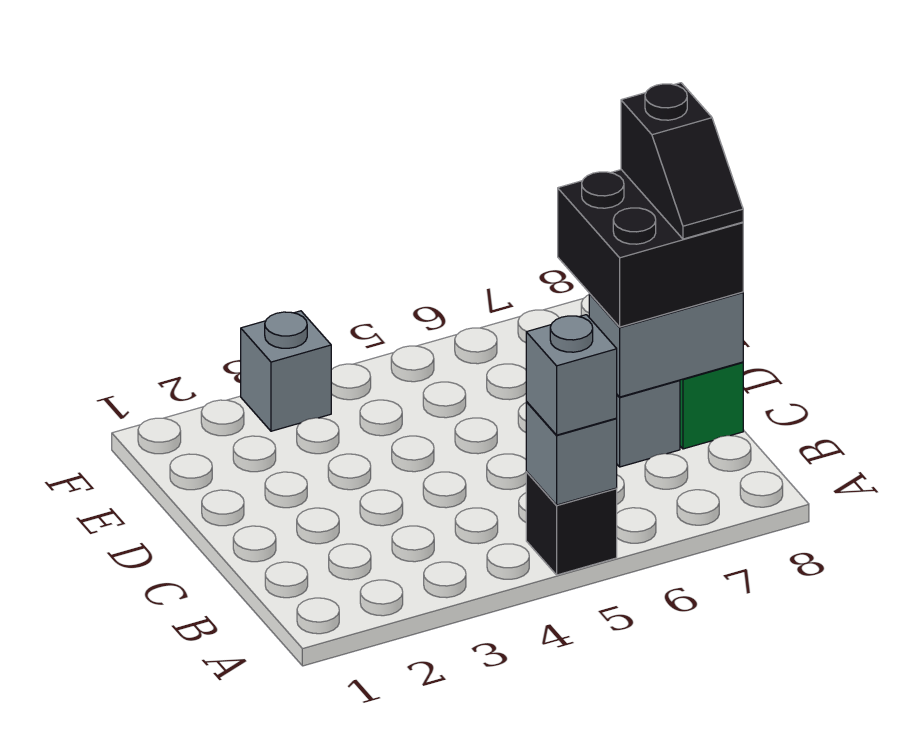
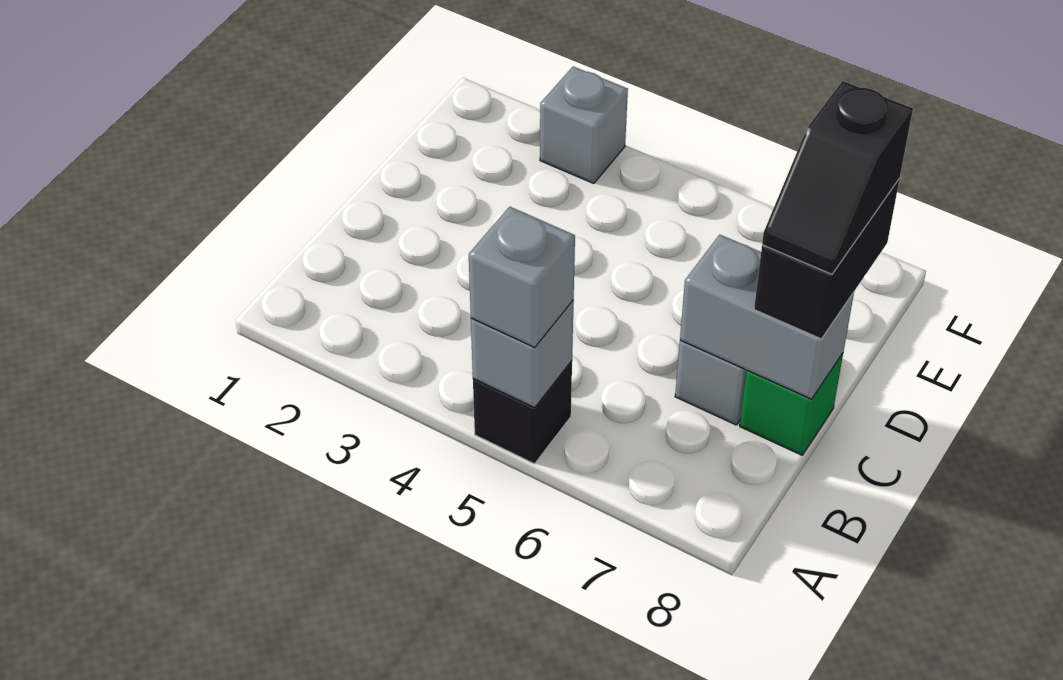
black 2x2 brick [558,170,743,327] -> black 1x2 brick [754,178,900,339]

